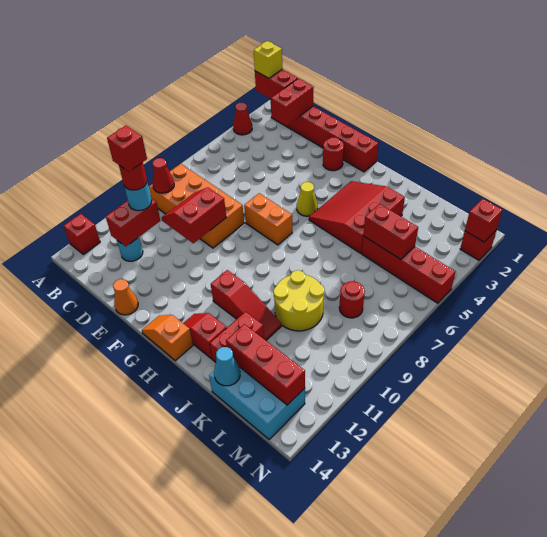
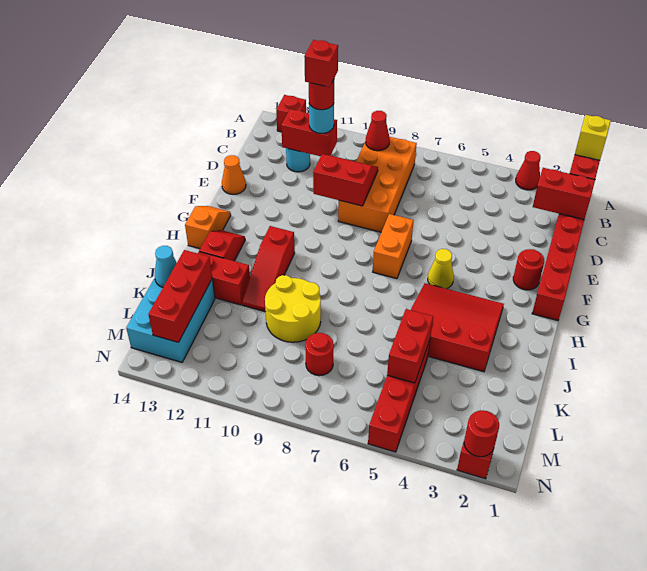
red 1x1 brick [465,199,502,242] -> red 1x1 round brick [464,410,499,457]

